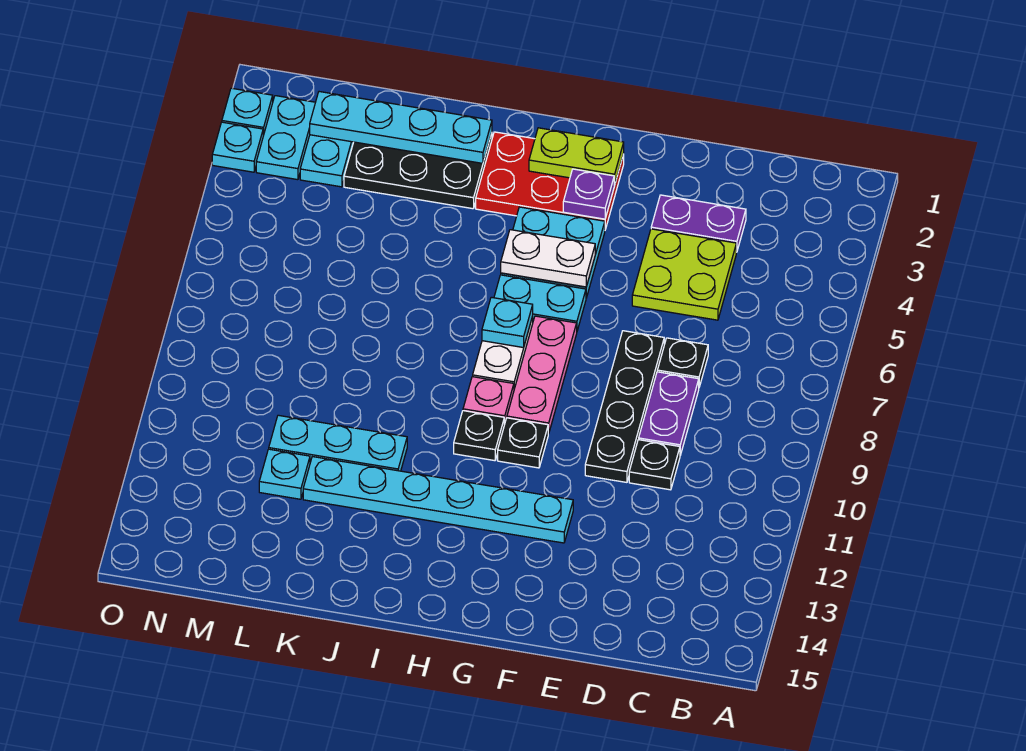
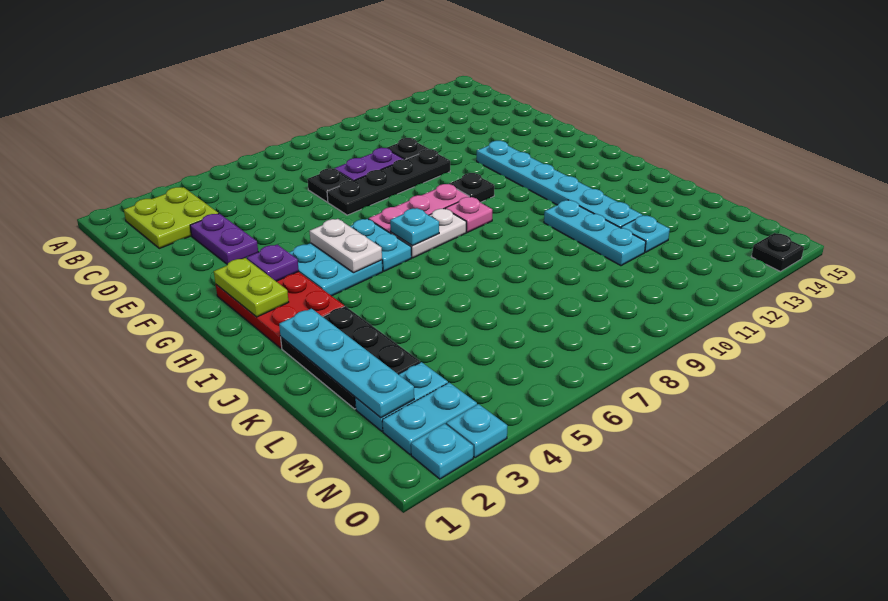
lime 2x2 plate [632,229,736,320] -> lime 2x2 plate moved to [124,187,219,248]
black 1x1 plate [454,411,504,461] -> black 1x1 plate moved to [751,233,804,272]

